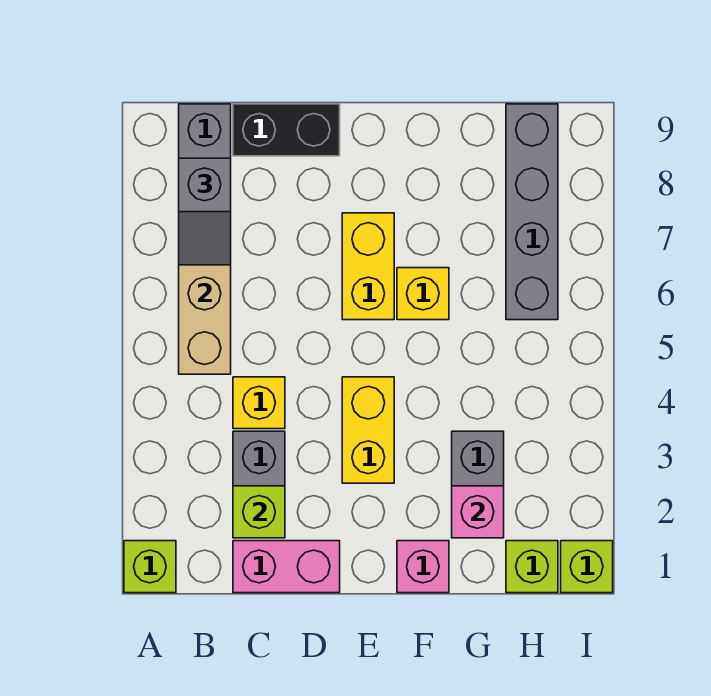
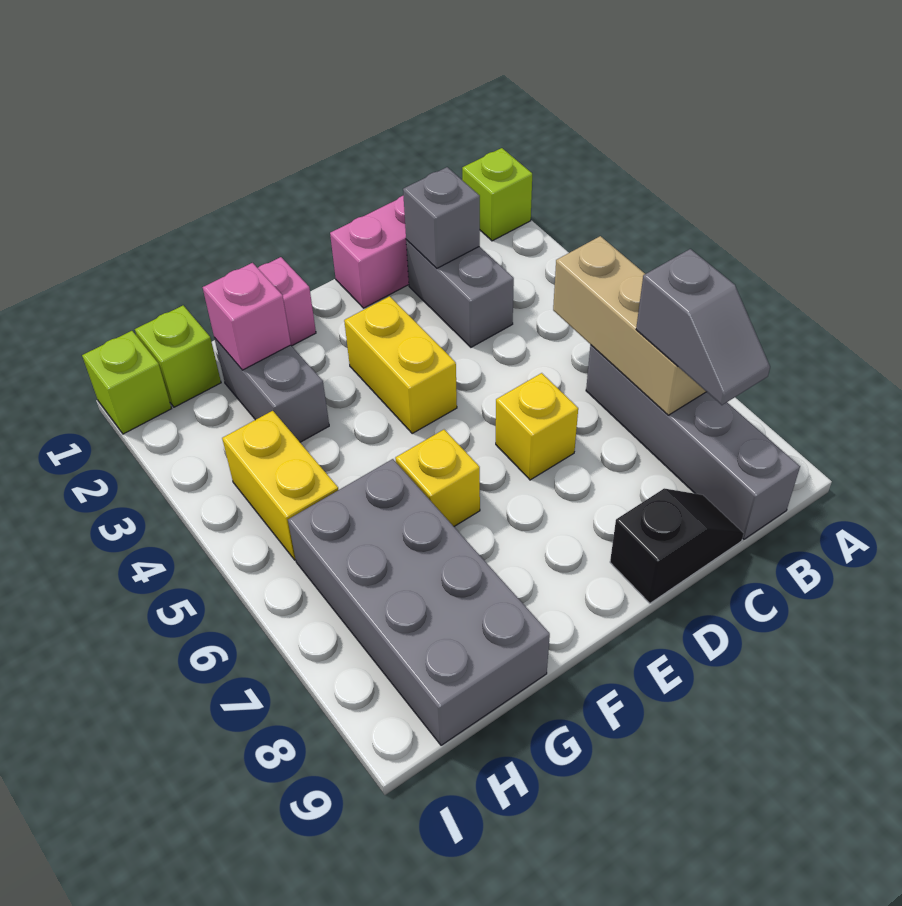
grey 1x2 slope [179,158,231,265] -> grey 1x2 slope turned to [636,249,770,405]
lime 1x1 brick [233,486,285,538] -> grey 1x1 brick [403,167,480,268]
yellow 1x1 brick [233,377,285,429] -> yellow 1x1 brick moved to [496,373,578,480]
black 1x2 brick [233,104,340,156] -> black 1x2 slope [610,489,744,603]
yellow 1x2 brick [342,213,394,320] -> yellow 1x2 brick moved to [222,411,338,560]
grey 1x4 brick [506,104,558,320] -> grey 2x4 brick [288,459,550,745]

